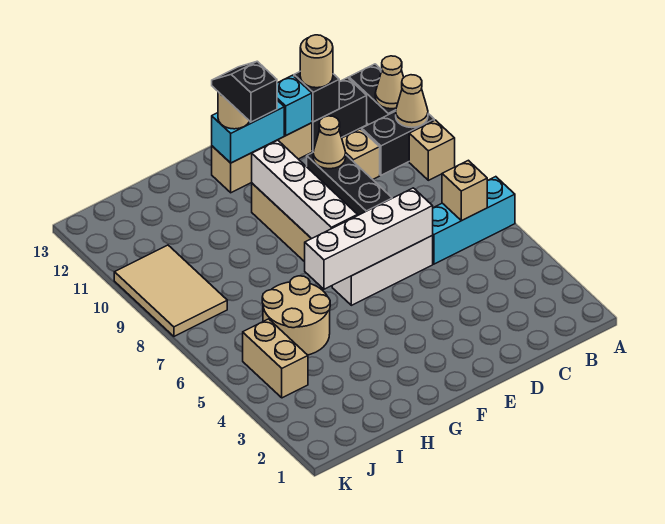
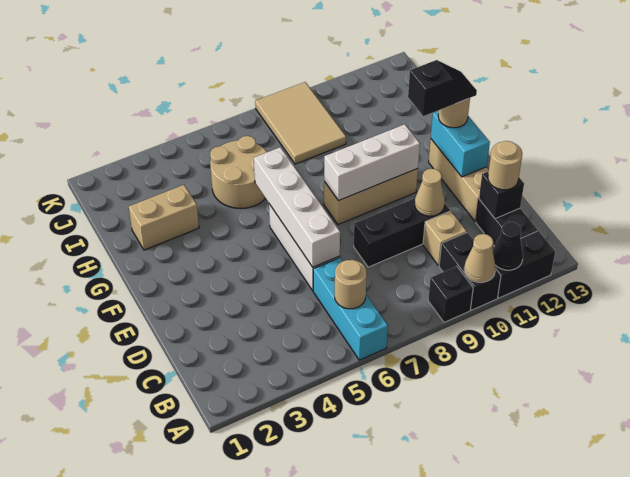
tan 1x1 brick [409,120,455,180] -> black 1x1 brick [428,266,473,322]
tan 1x1 cone [375,56,404,109] -> black 1x1 cone [493,222,523,270]
tan 1x1 brick [442,160,487,221] -> tan 1x1 round brick [335,260,367,309]
cyan 1x1 brick [277,75,312,135] -> none
white 1x4 brick [252,140,357,239] -> white 1x3 brick [324,124,420,201]
tan 1x2 brick [243,319,308,398] -> tan 1x2 brick moved to [129,185,199,250]
tan 2x3 tile [114,245,227,336] -> tan 2x3 tile turned to [255,82,346,164]

